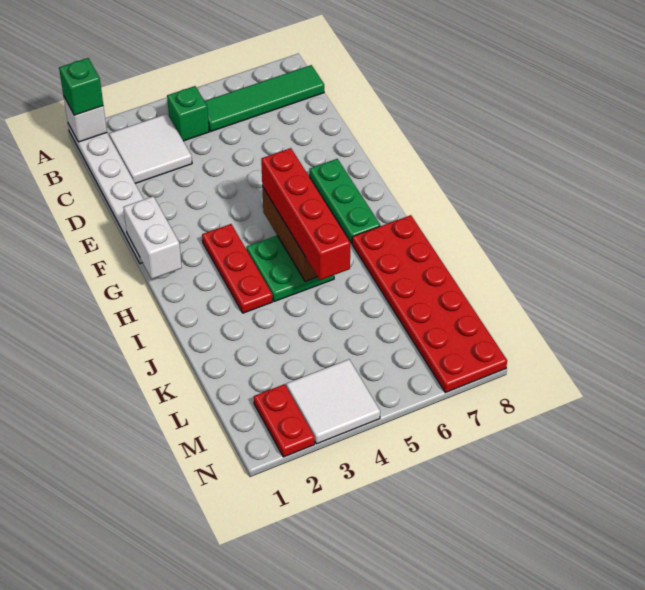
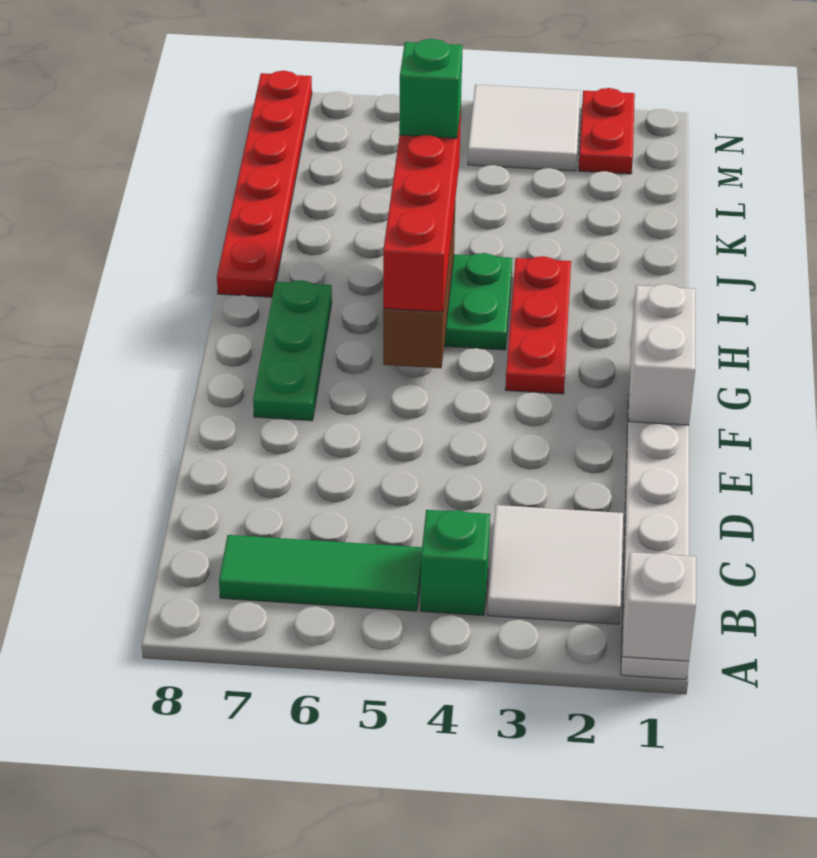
green 1x1 brick [59,58,103,115] -> green 1x1 brick moved to [399,39,463,138]
green 1x4 tile [205,65,324,131] -> green 1x3 tile [219,535,422,611]
red 2x6 plate [352,215,507,393] -> red 1x6 plate [217,71,312,297]

